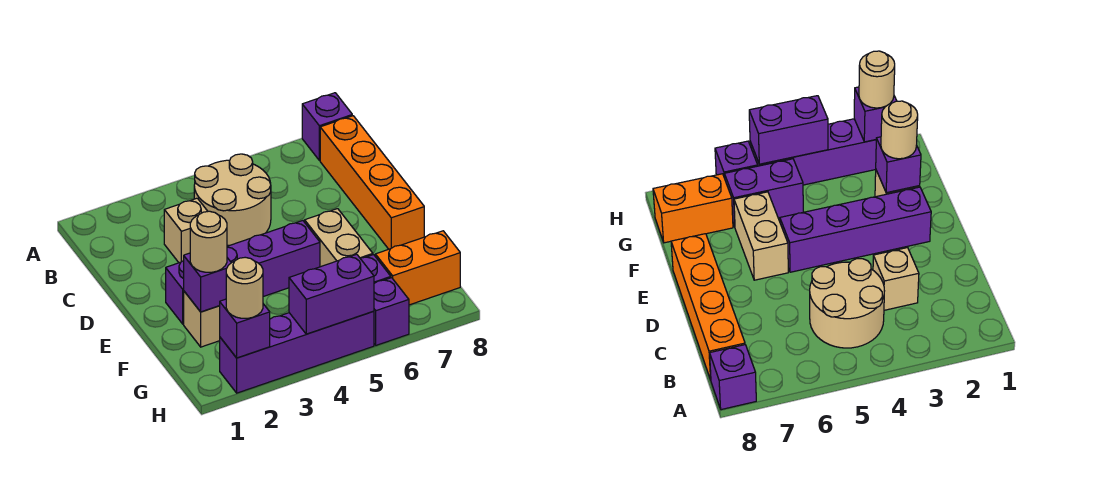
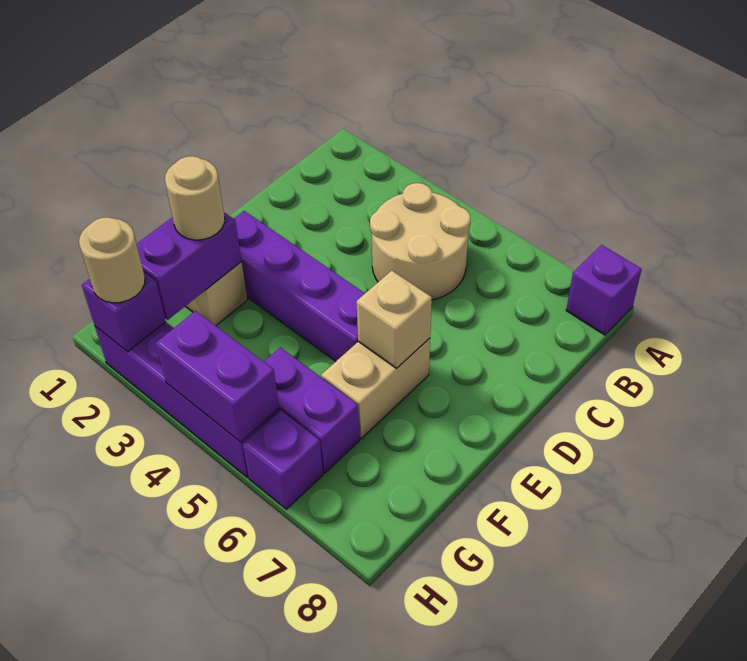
orange 1x4 brick [320,116,424,249] -> none
tan 1x1 brick [164,198,208,263] -> tan 1x1 brick moved to [357,271,432,368]
purple 1x1 brick [184,253,231,312] -> purple 1x2 brick [137,213,242,320]
orange 1x2 brick [375,231,460,305] -> none

